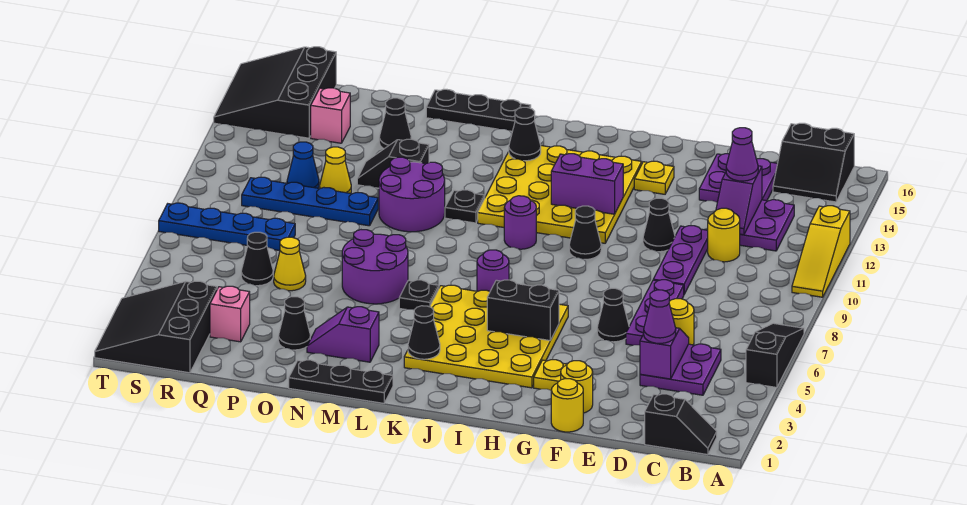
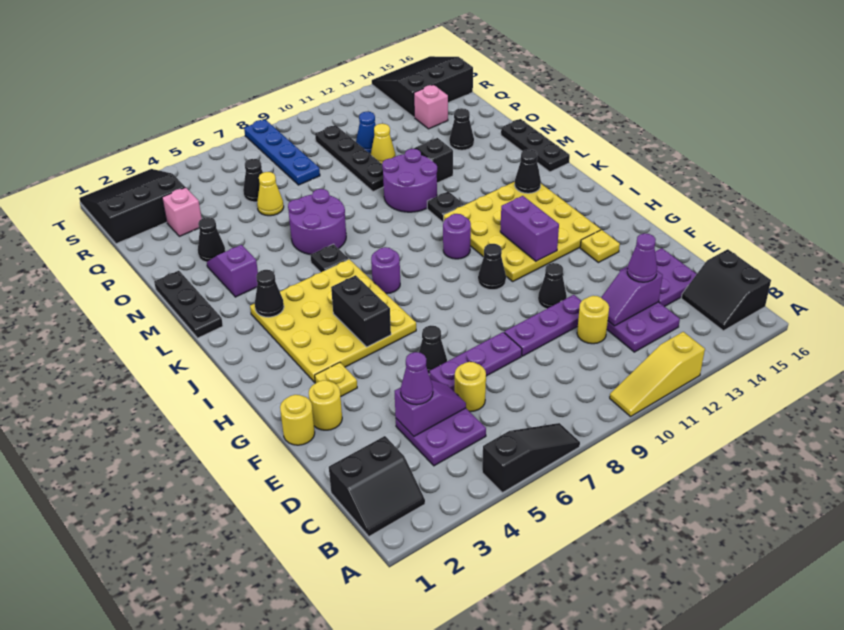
black 1x2 slope [645,394,717,455] -> black 2x2 slope [329,436,425,536]
blue 1x4 plate [242,177,378,226] -> black 1x4 plate [315,125,384,192]

